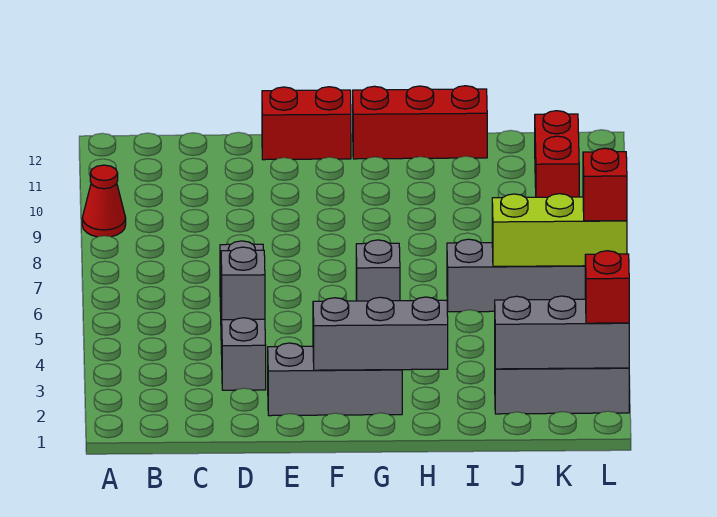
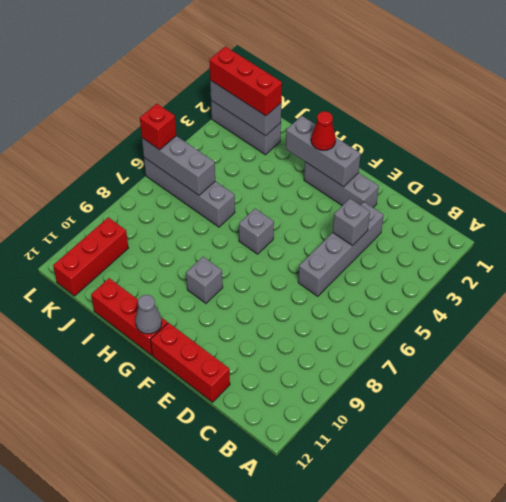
red 1x1 cone [82,165,126,237] -> red 1x1 cone moved to [311,112,336,150]
red 1x2 brick [262,87,351,160] -> red 1x3 brick [151,323,230,402]
none -> grey 1x1 brick [186,257,223,303]
none -> grey 1x1 cone [135,295,162,334]
lime 1x3 brick [492,194,627,266] -> grey 1x3 brick [142,136,215,195]
red 1x2 brick [535,111,579,197] -> red 1x3 brick [53,217,128,296]
red 1x1 brick [585,251,629,323] -> red 1x3 brick [209,46,282,116]

